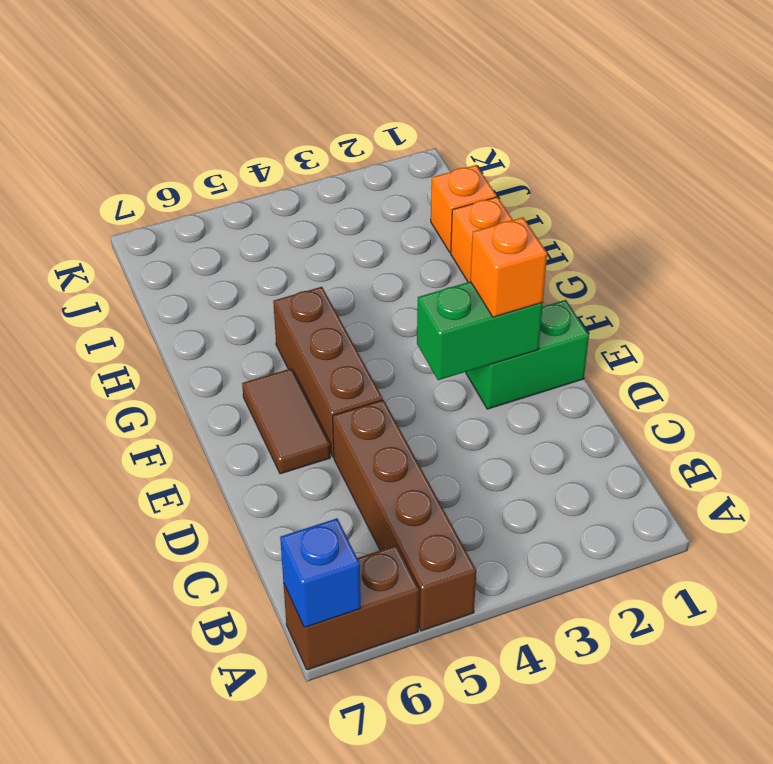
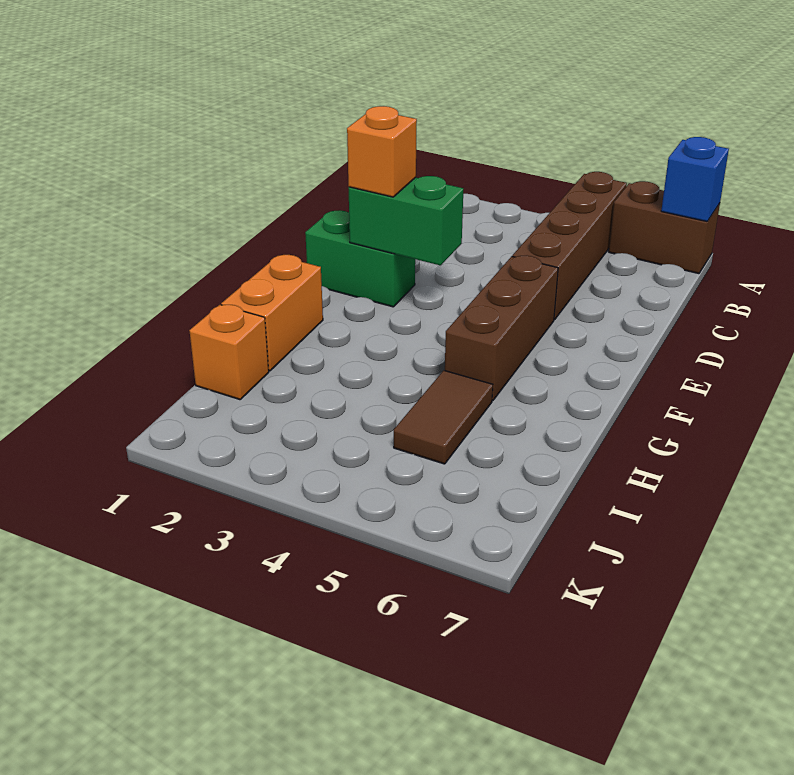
brown 1x2 tile [242,369,330,474] -> brown 1x2 tile moved to [394,370,493,464]

